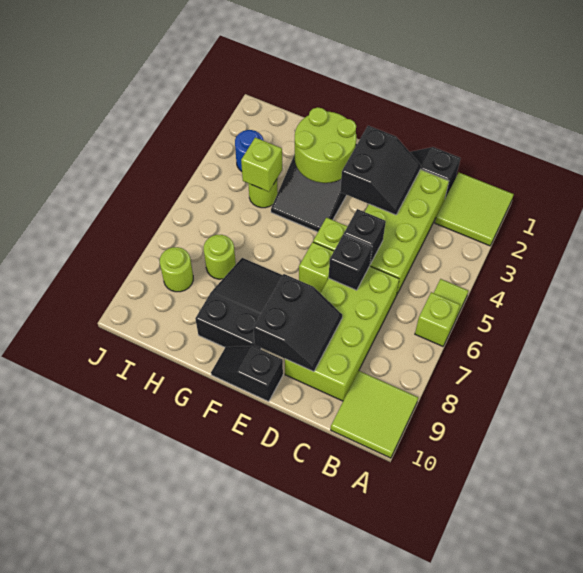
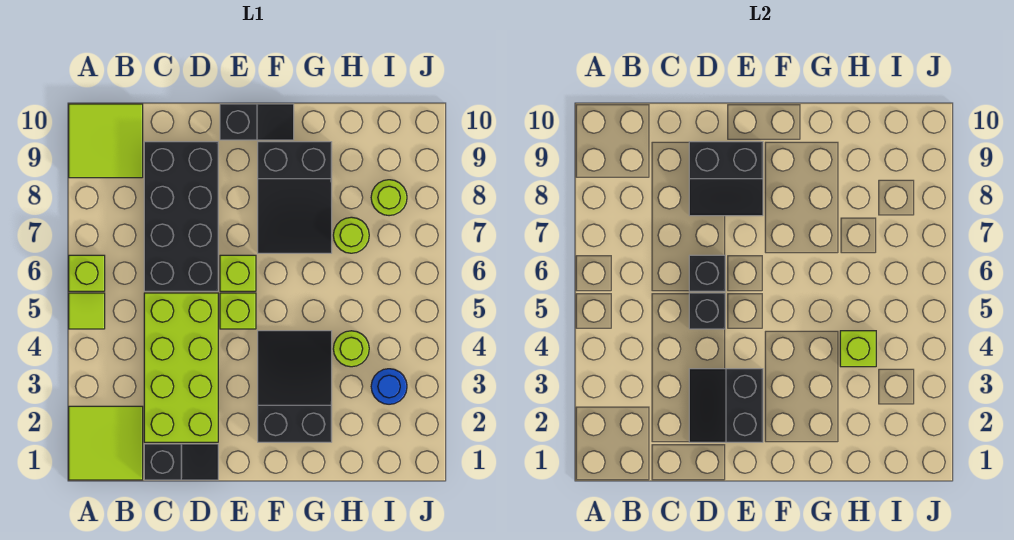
lime 2x4 brick [285,266,399,401] -> black 2x4 brick [144,142,218,291]
black 2x2 slope [253,274,342,372] -> black 2x2 slope turned to [689,142,763,216]
lime 2x2 round brick [294,107,356,183] -> none

